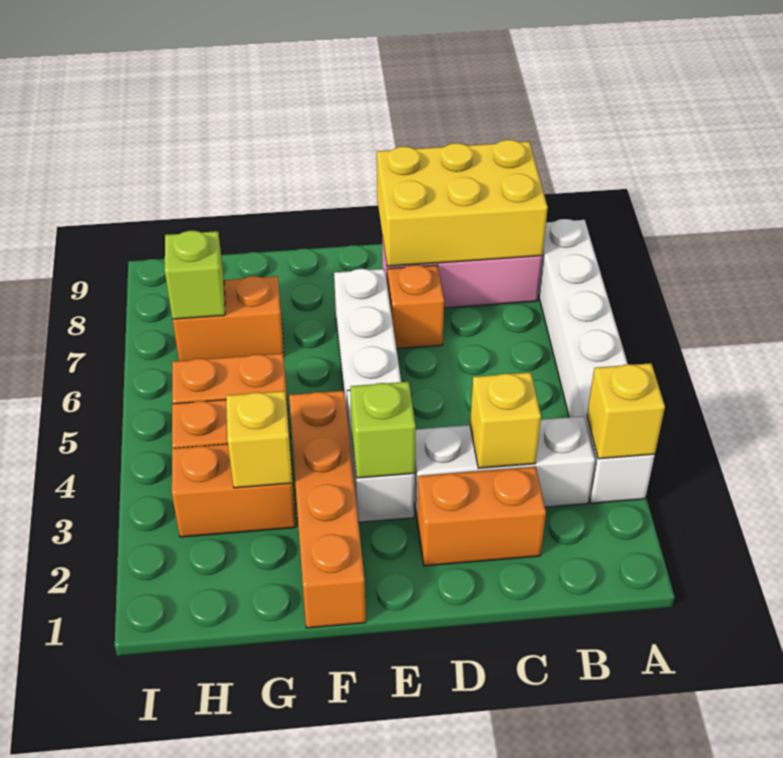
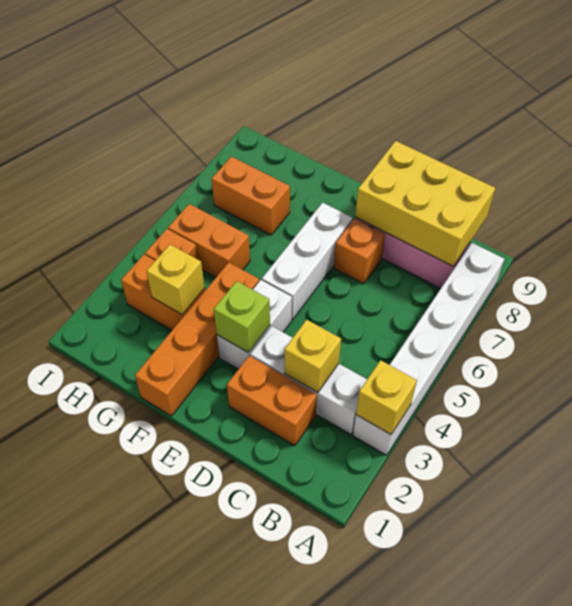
lime 1x1 brick [165,231,225,319] -> none

